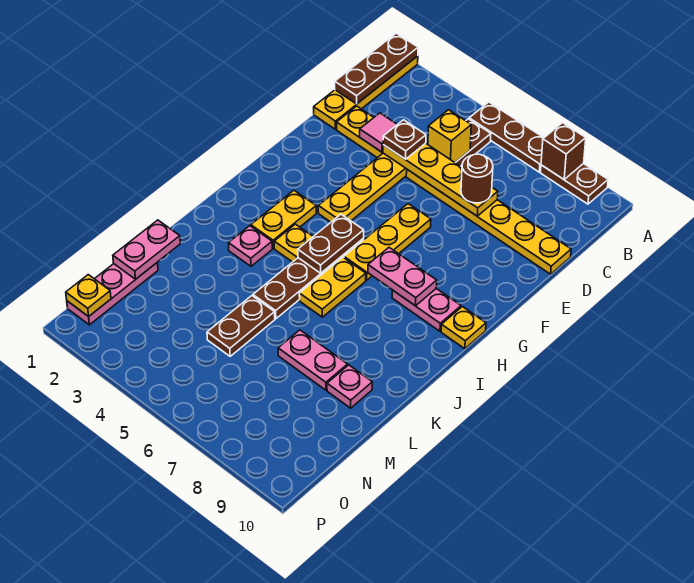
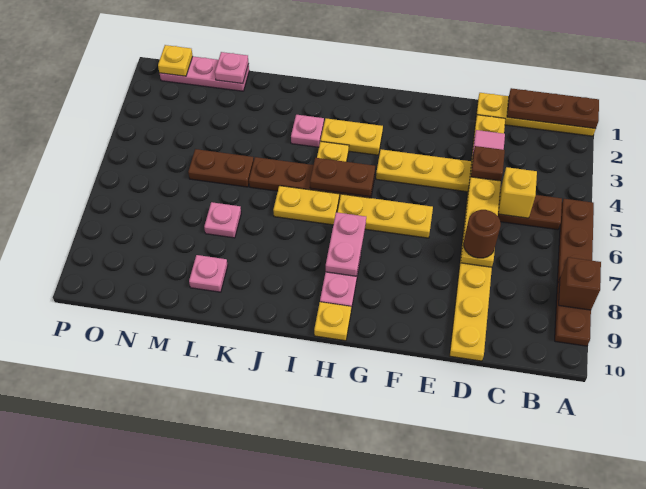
pink 1x2 plate [113,220,180,279] -> pink 1x1 plate [215,52,249,84]
pink 1x2 plate [278,330,348,390] -> pink 1x1 plate [204,202,241,238]

